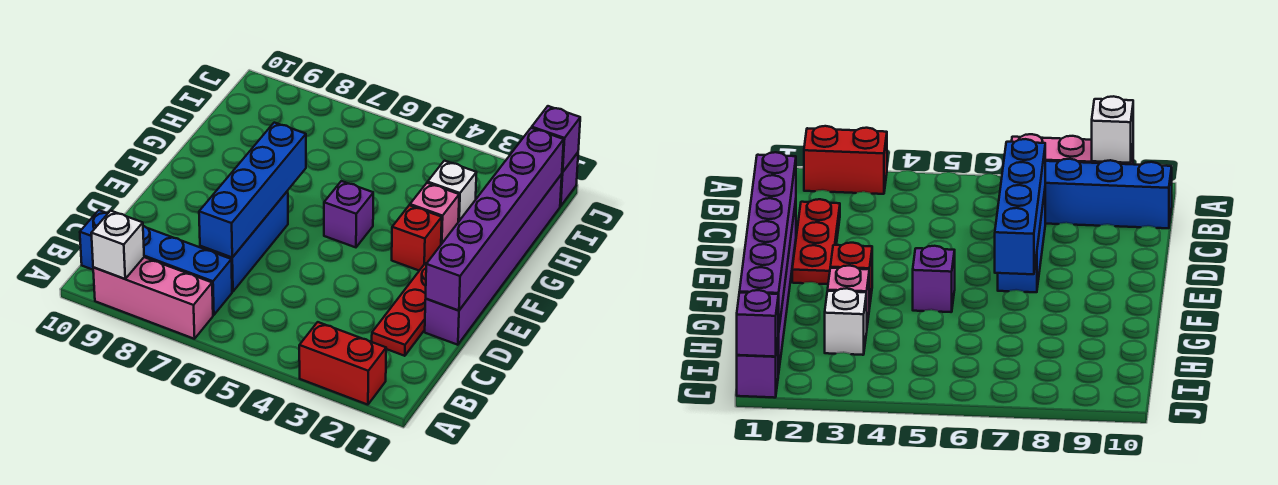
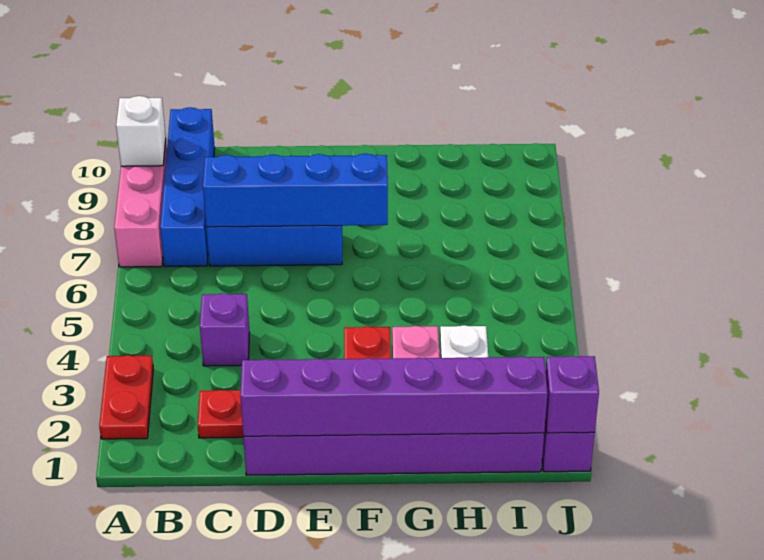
red 1x2 brick [299,322,386,405] -> red 1x2 plate [99,355,153,439]
purple 1x1 brick [324,181,373,247] -> purple 1x1 brick moved to [200,293,250,366]

